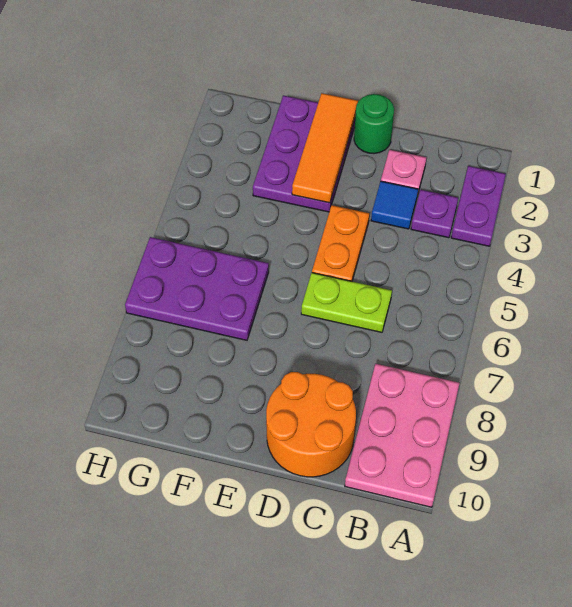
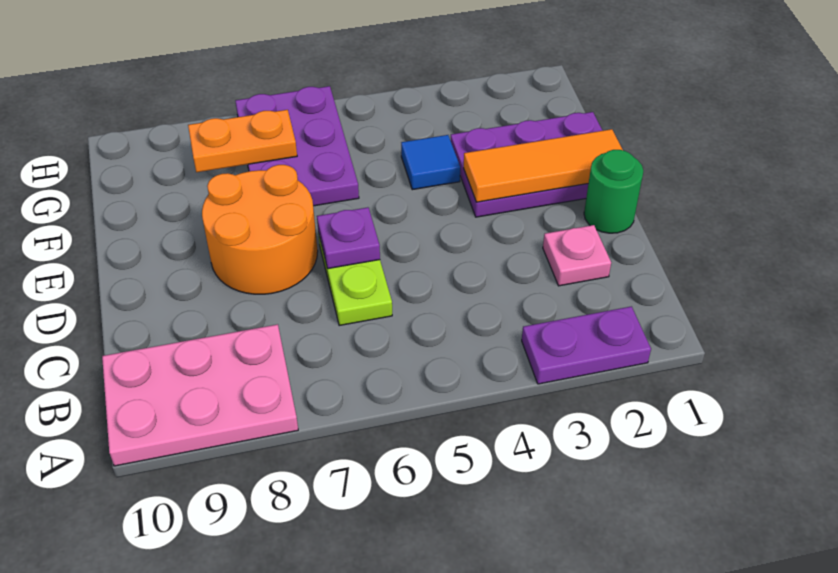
purple 1x1 plate [411,190,458,238] -> purple 1x1 plate moved to [317,207,380,269]
blue 1x1 tile [371,181,418,229] -> blue 1x1 tile moved to [401,135,460,190]
orange 2x2 round brick [266,372,356,477] -> orange 2x2 round brick moved to [202,165,318,294]
orange 1x2 plate [312,205,369,281] -> orange 1x2 plate moved to [188,110,297,172]

